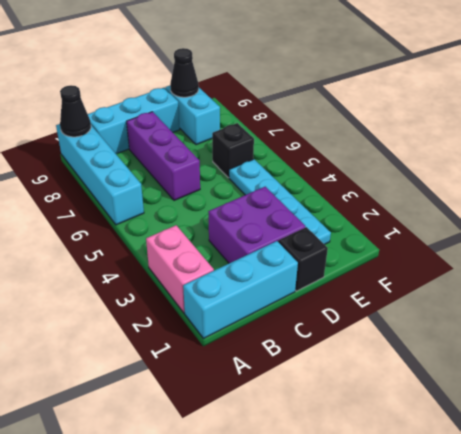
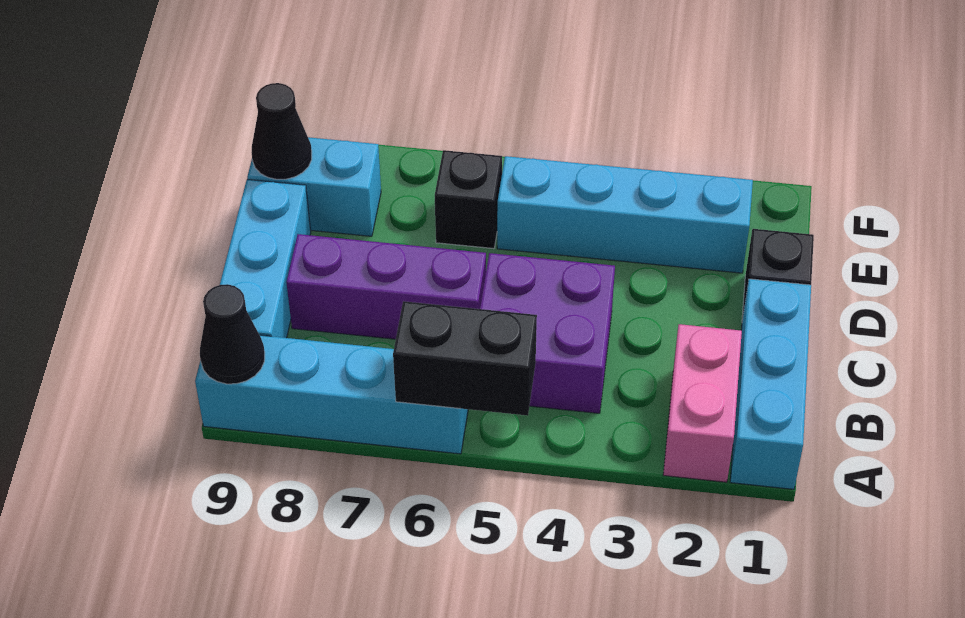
pink 1x2 brick [146,225,214,313] -> pink 1x2 brick turned to [663,324,742,482]
none -> black 1x2 brick [393,301,537,416]
purple 2x2 brick [208,187,305,263] -> purple 2x2 brick moved to [480,253,615,413]
cyan 1x4 plate [229,159,331,245] -> cyan 1x4 brick [497,156,753,273]

